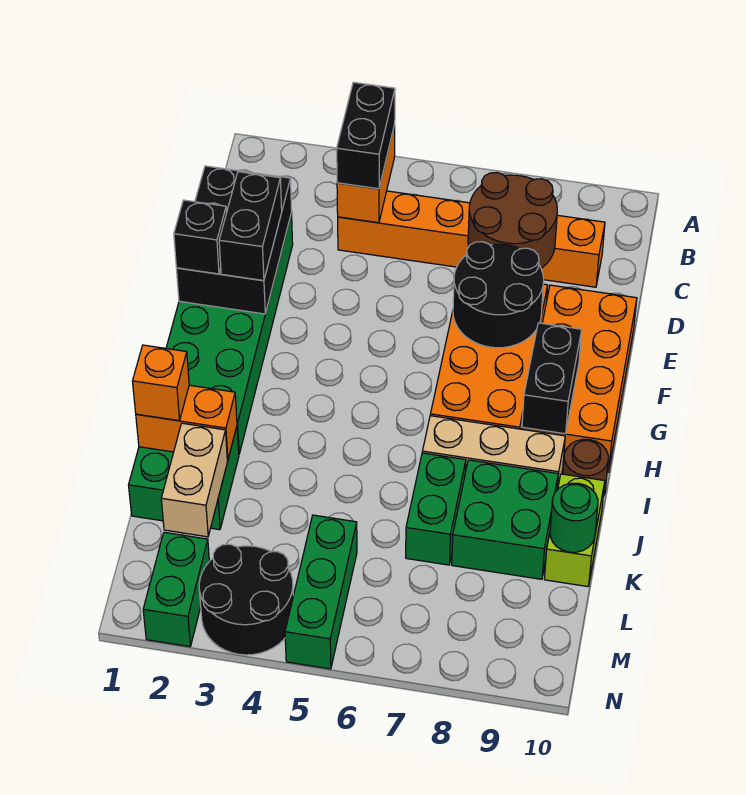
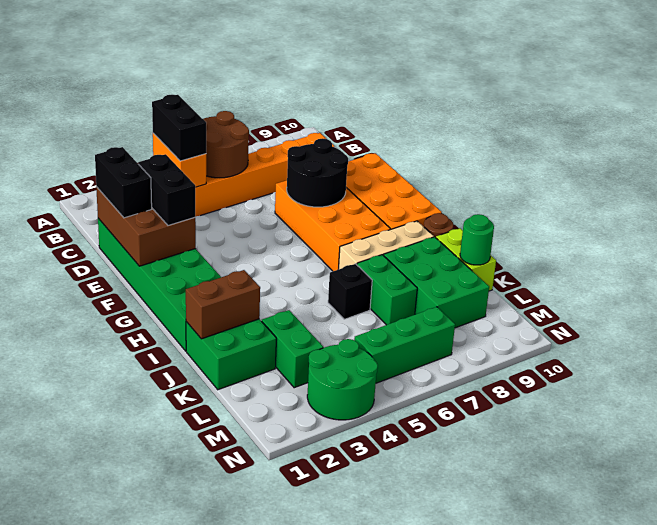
brown 2x2 round brick [468,173,557,268] -> brown 2x2 round brick moved to [203,111,249,178]
black 2x3 brick [176,166,292,314] -> brown 2x3 brick [96,187,196,266]
black 1x1 brick [174,200,227,274] -> black 1x1 brick moved to [328,264,372,319]
black 1x2 brick [522,323,582,434] -> black 1x2 brick moved to [95,147,152,218]
orange 1x2 brick [136,385,237,460] -> brown 1x2 brick [186,270,260,339]
orange 1x1 brick [133,345,189,421] -> none
green 2x2 brick [452,460,558,579] -> green 2x3 brick [384,237,489,328]
tan 1x2 brick [161,423,227,537] -> none
green 1x3 brick [285,515,357,669] -> green 1x3 brick turned to [354,307,455,383]
green 1x2 brick [143,532,209,647] -> green 1x2 brick moved to [262,310,323,388]
black 2x2 round brick [199,544,293,655] -> green 2x2 round brick [307,339,378,420]

